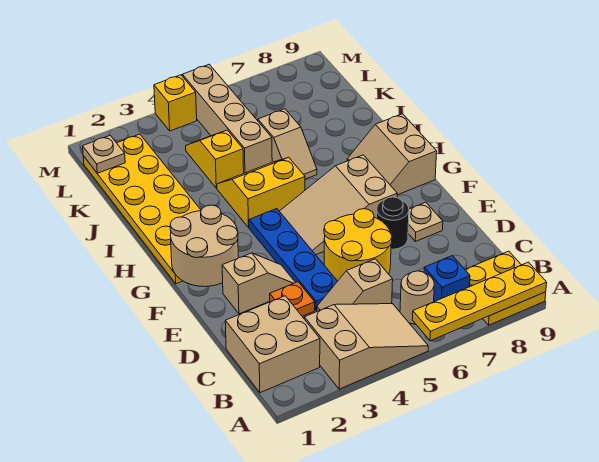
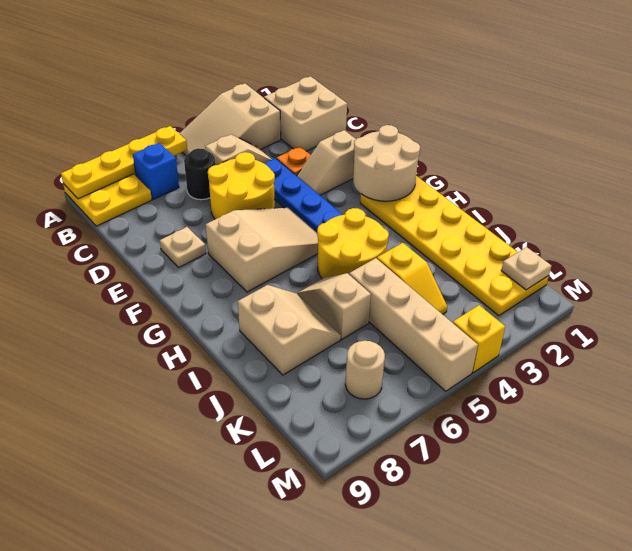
tan 1x1 round brick [400,271,434,324] -> tan 1x1 round brick moved to [345,341,385,399]
black 1x1 round brick [377,197,409,249] -> black 1x1 round brick moved to [184,148,216,200]
tan 2x2 slope [347,114,437,195] -> tan 2x2 slope moved to [238,285,341,375]
yellow 2x2 slope [217,157,305,227] -> yellow 2x2 round brick [317,208,389,279]

